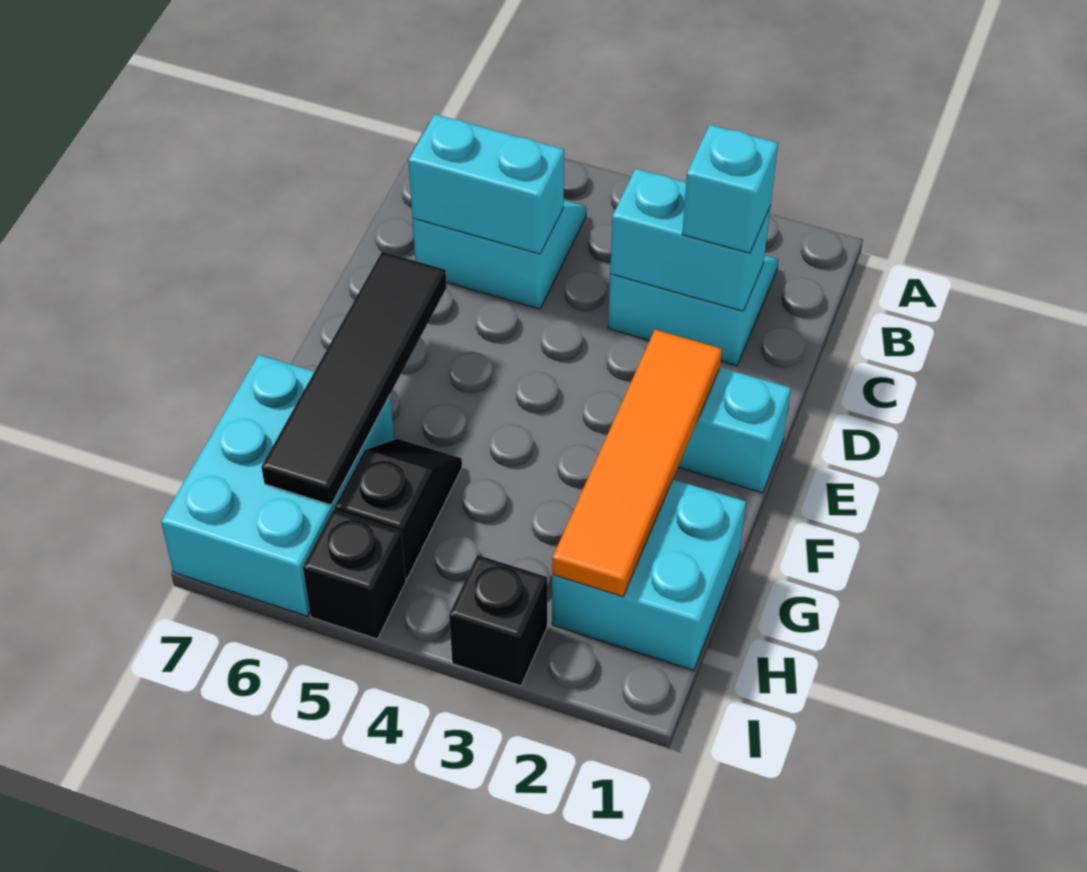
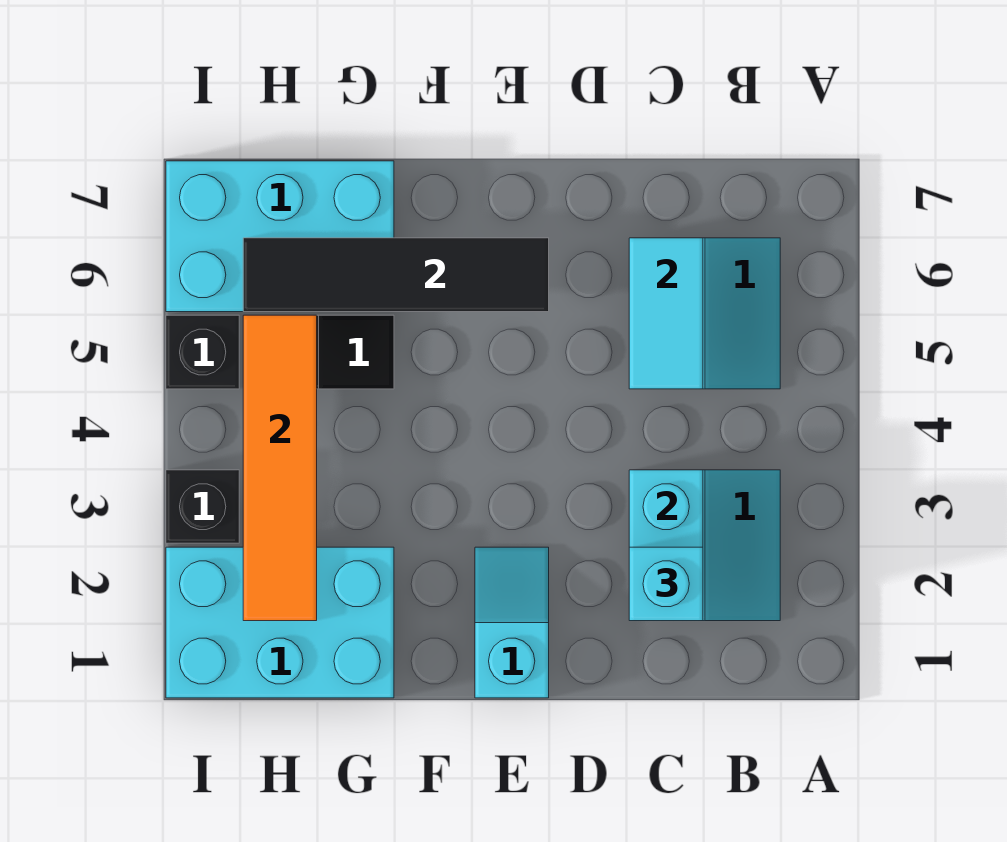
cyan 1x2 brick [408,114,564,254] -> cyan 1x2 tile [629,238,703,389]
orange 1x4 tile [552,330,722,597] -> orange 1x4 tile turned to [243,315,317,621]
cyan 2x2 brick [552,479,746,670] -> cyan 2x3 brick [166,547,394,698]

